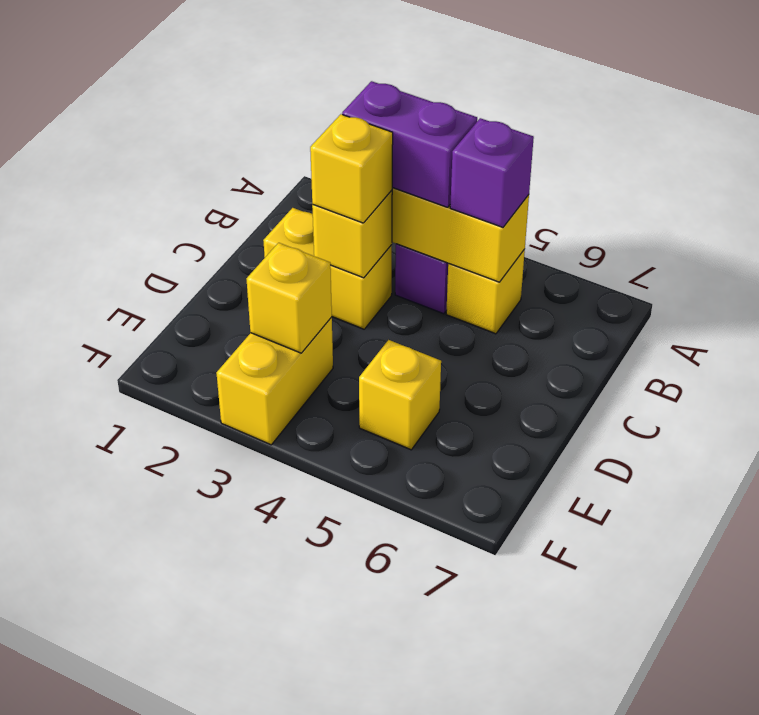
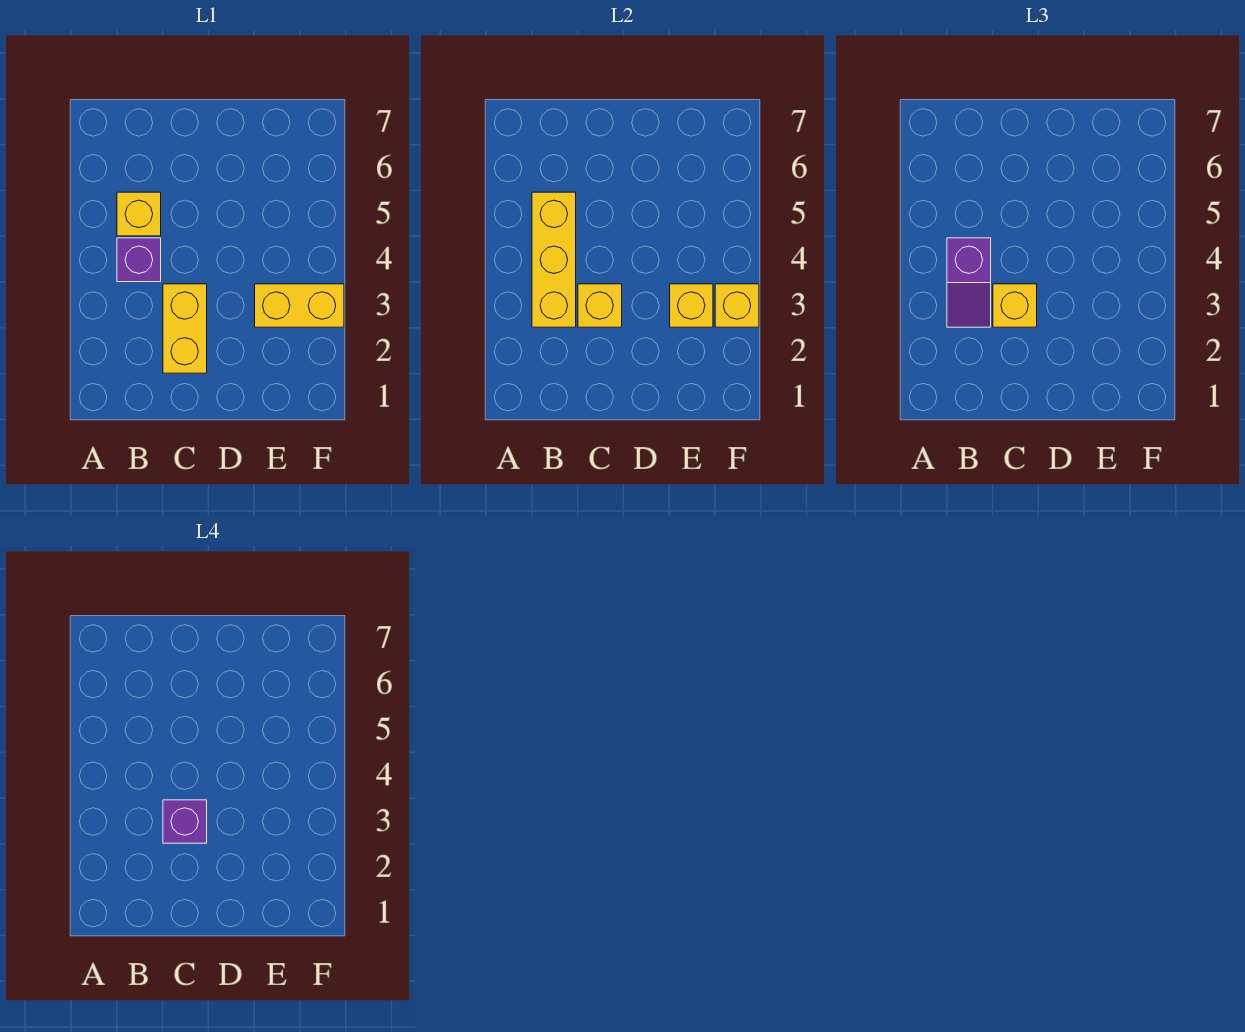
purple 1x2 brick [342,81,477,207] -> purple 1x2 slope [947,238,991,327]
purple 1x1 brick [450,118,534,227] -> purple 1x1 brick moved to [163,800,207,843]
yellow 1x1 brick [359,340,441,450] -> yellow 1x1 brick moved to [715,284,759,327]

